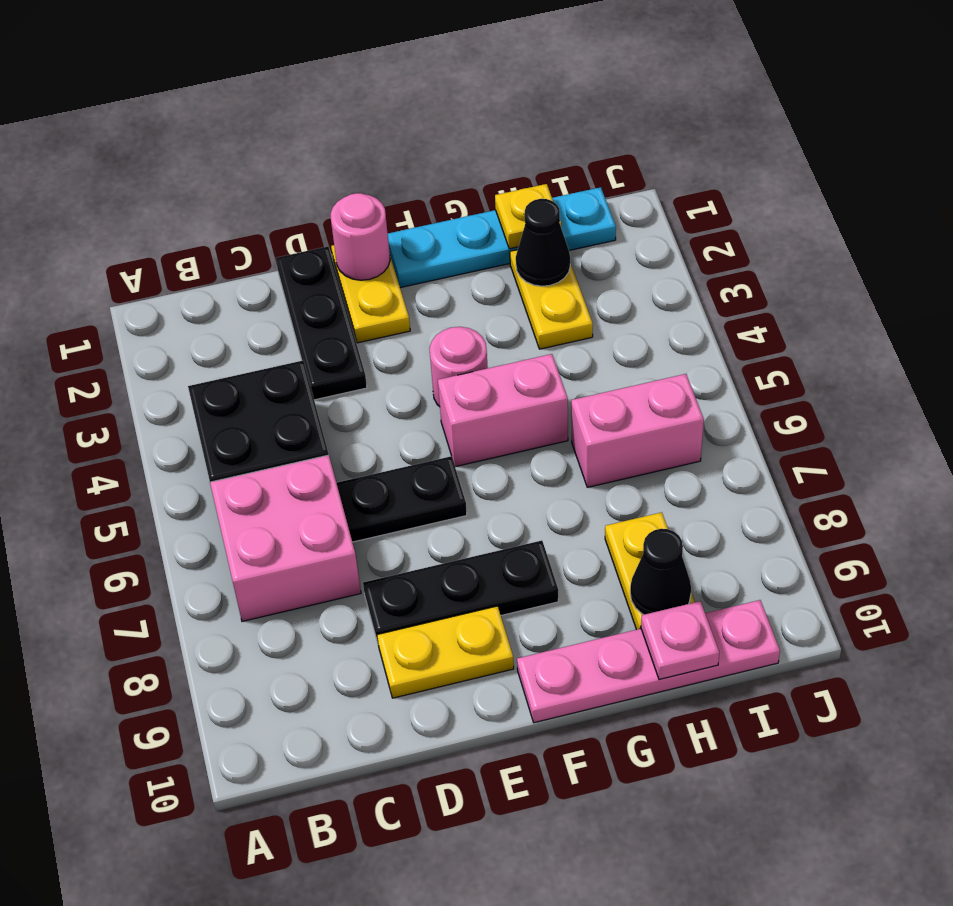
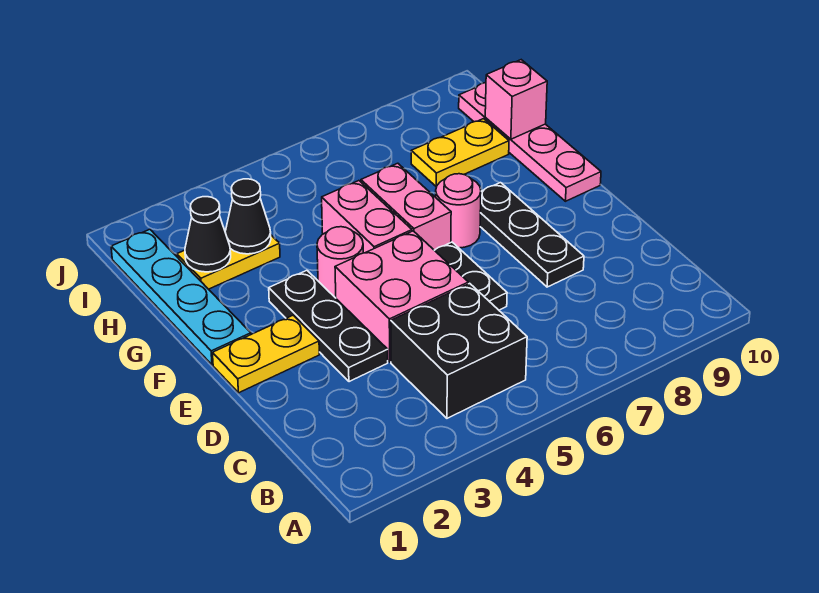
pink 2x2 brick [210,455,361,621] -> pink 2x2 brick moved to [335,231,468,362]
black 1x3 plate [276,247,367,400] -> black 1x3 plate turned to [269,270,388,382]
yellow 1x2 plate [377,606,514,698] -> none
pink 1x1 round brick [330,193,390,280] -> pink 1x1 round brick moved to [436,174,481,248]
yellow 1x1 plate [495,184,561,249] -> none
pink 1x2 brick [571,374,704,487] -> pink 1x2 brick moved to [361,163,451,250]
black 1x1 cone [630,529,691,615] -> black 1x1 cone moved to [225,179,271,254]
pink 1x1 plate [641,601,719,680] -> pink 1x1 brick [485,60,547,139]

